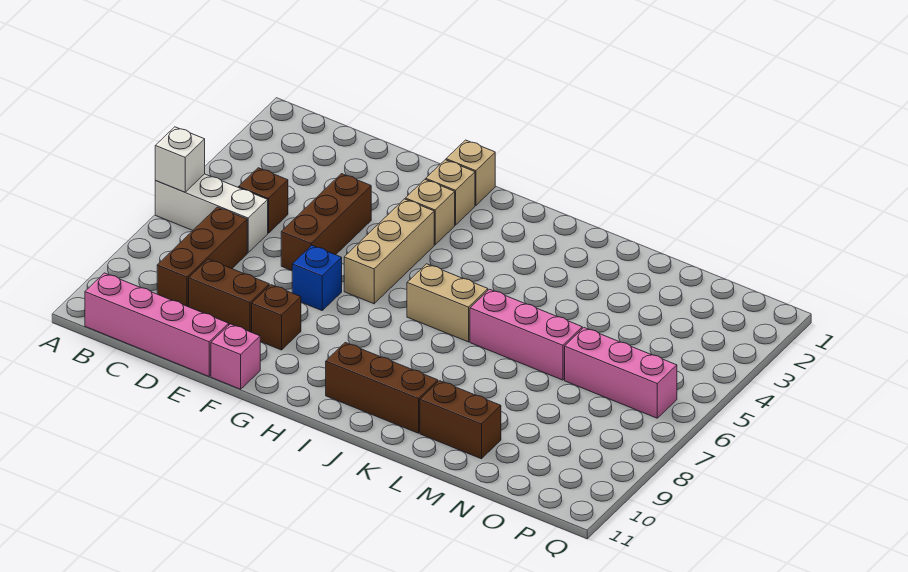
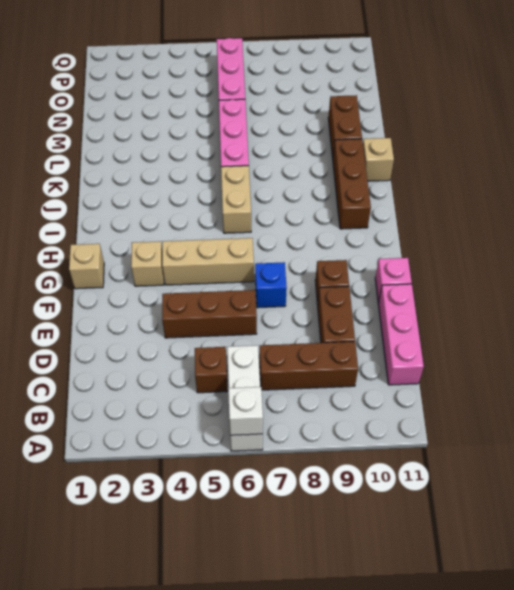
pink 1x4 brick [85,273,229,376] -> pink 1x3 brick [378,284,424,385]
tan 1x1 brick [426,160,475,225] -> tan 1x1 brick moved to [363,138,394,181]

